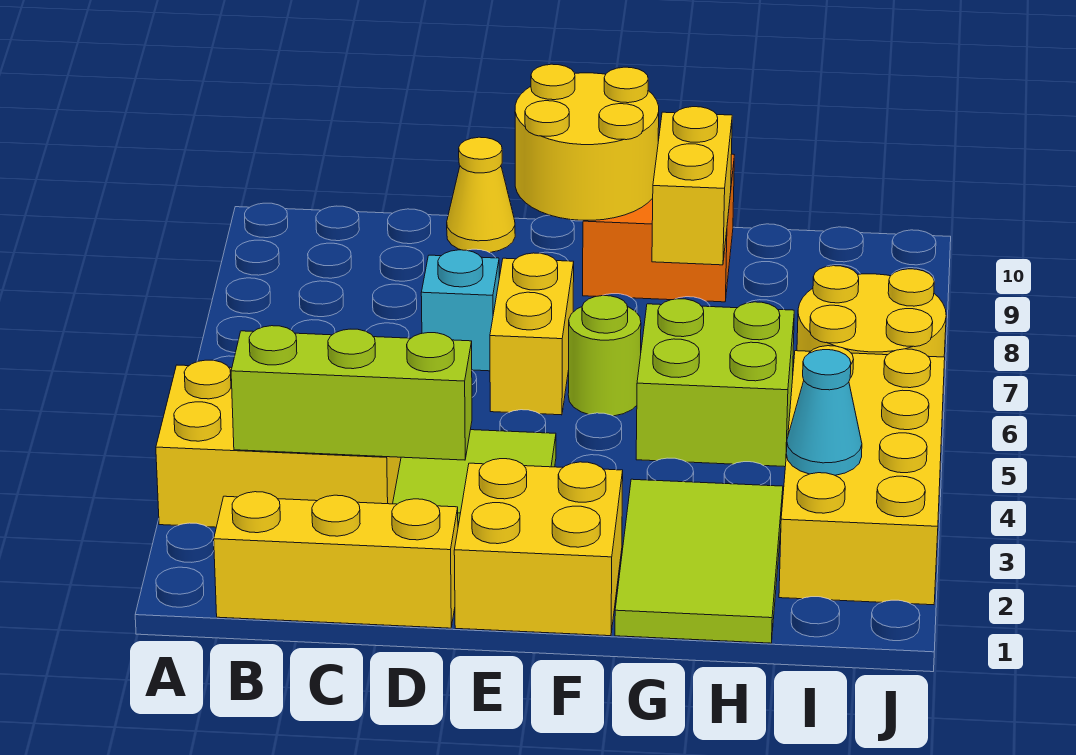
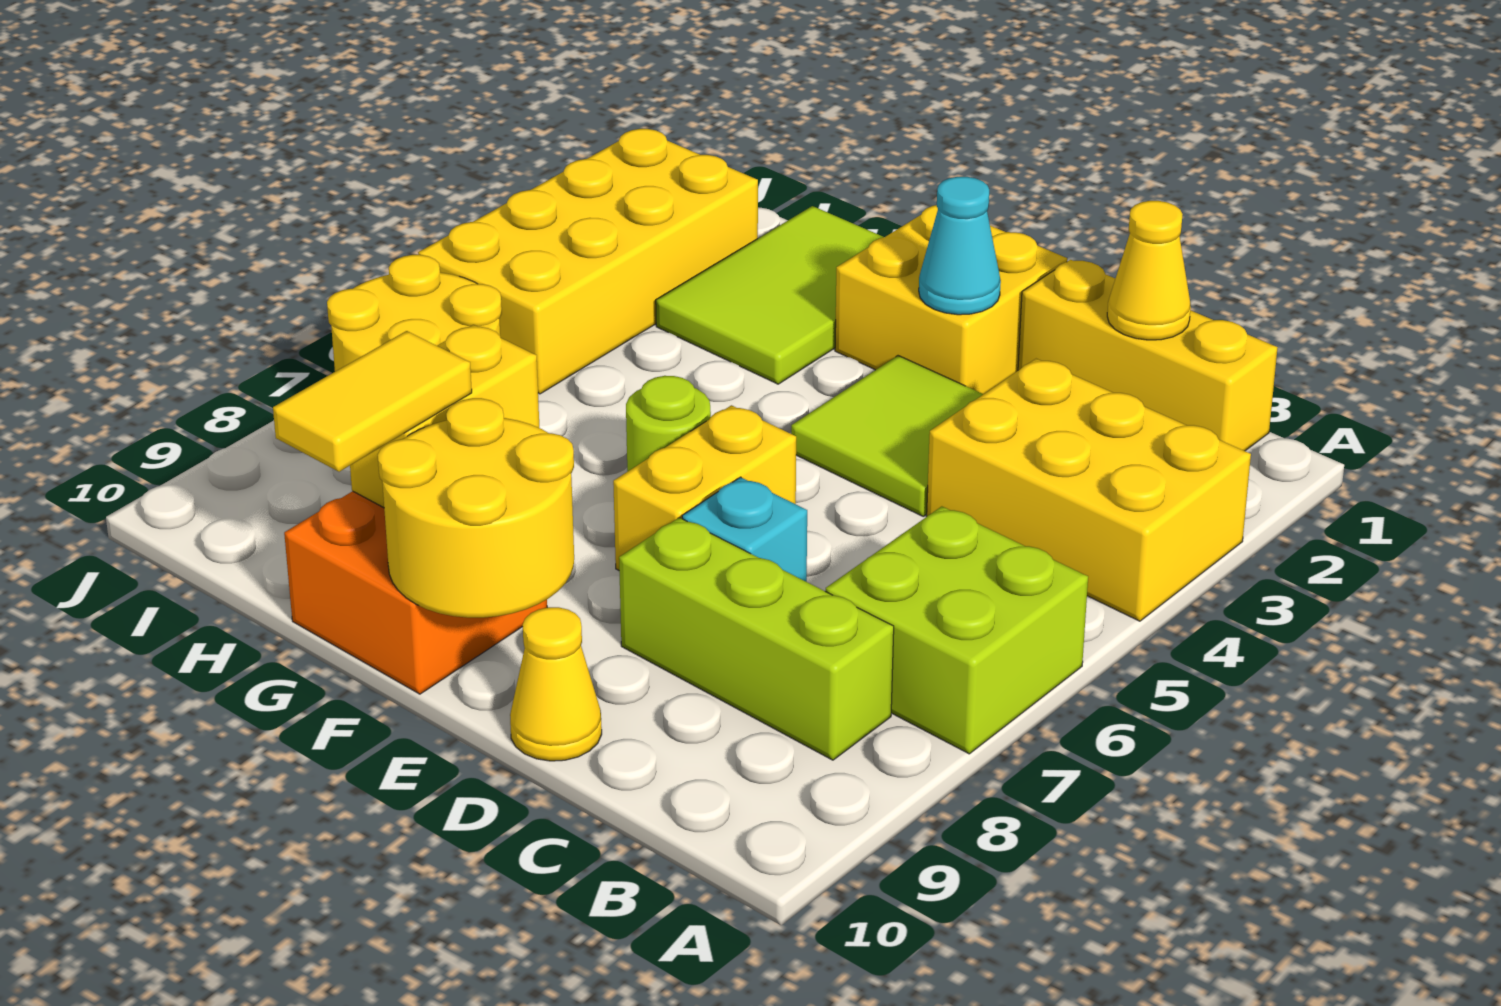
lime 1x3 brick [231,326,472,460] -> lime 1x3 brick moved to [619,518,894,760]
none -> yellow 1x1 cone [1107,201,1191,340]
lime 2x2 brick [636,299,794,467] -> lime 2x2 brick moved to [825,506,1088,754]
none -> yellow 1x2 tile [273,331,472,472]
cyan 1x1 cone [786,350,862,475] -> cyan 1x1 cone moved to [919,177,1001,315]

